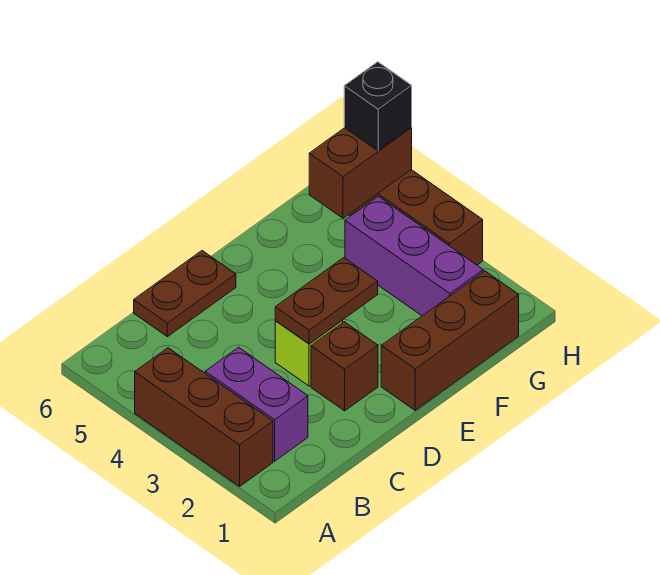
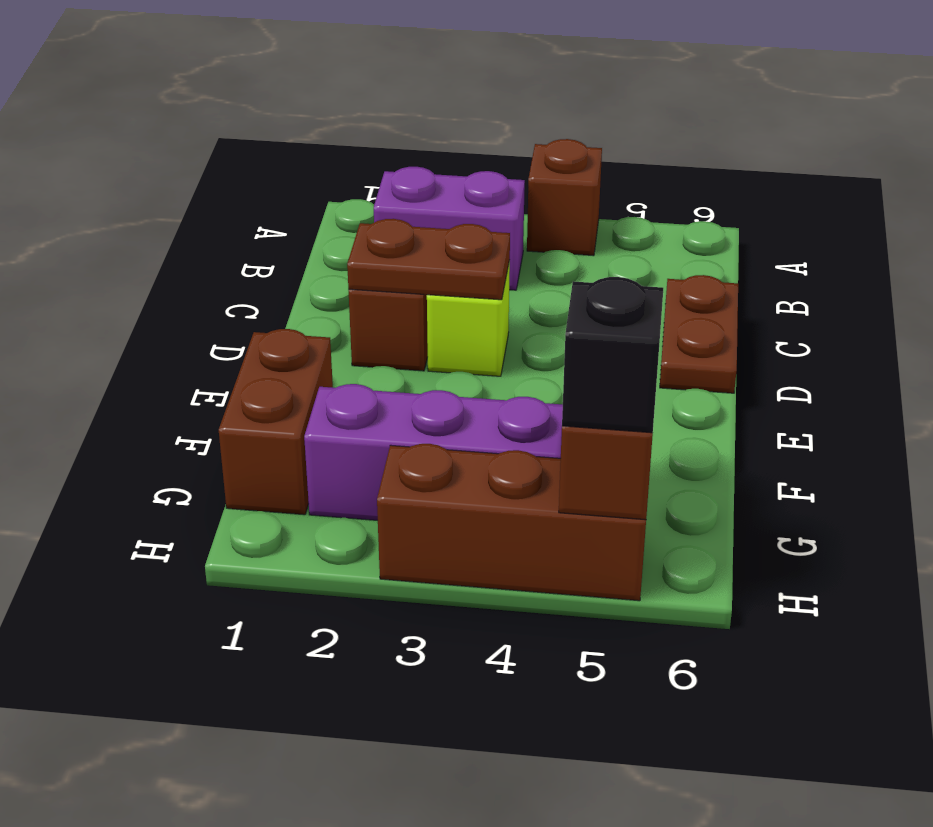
brown 1x3 brick [135,348,273,487] -> brown 1x1 brick [527,139,602,256]
brown 1x2 plate [275,258,378,344] -> brown 1x2 plate turned to [347,219,510,300]
brown 1x3 brick [381,271,519,410] -> brown 1x2 brick [219,329,333,515]

